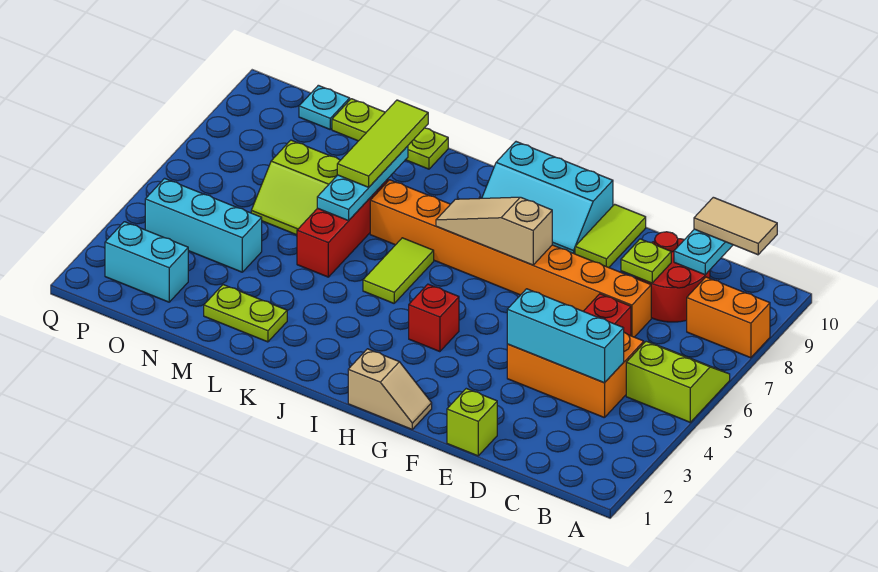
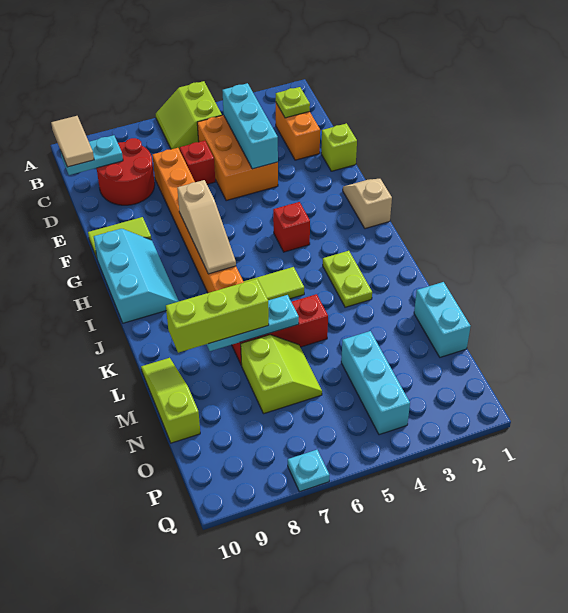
orange 1x2 brick [687,277,770,358] -> orange 1x2 brick moved to [276,103,320,160]
lime 1x1 plate [621,239,671,283] -> lime 1x1 plate moved to [276,87,310,118]
lime 1x2 plate [204,285,287,342] -> lime 1x2 plate moved to [323,251,372,307]
lime 1x3 tile [337,100,428,187] -> lime 1x3 brick [166,279,269,353]
lime 1x3 plate [332,99,448,169] -> lime 1x3 slope [141,358,200,443]
cyan 1x2 brick [105,222,188,302] -> cyan 1x2 brick moved to [414,282,471,357]
cyan 1x1 plate [299,85,350,129] -> cyan 1x1 plate moved to [288,450,330,492]

